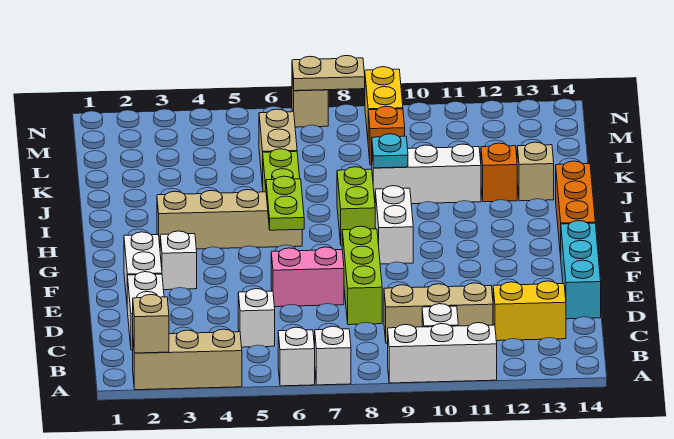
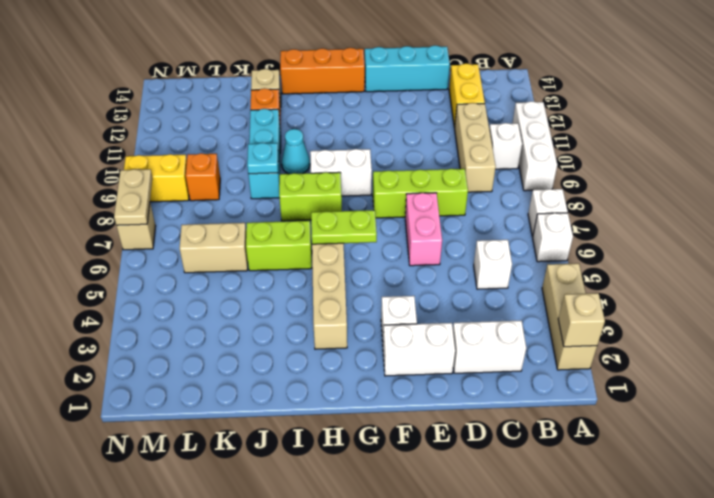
none -> cyan 1x1 cone [282,129,310,174]
white 1x3 brick [372,144,481,204] -> cyan 1x3 brick [248,109,281,199]

